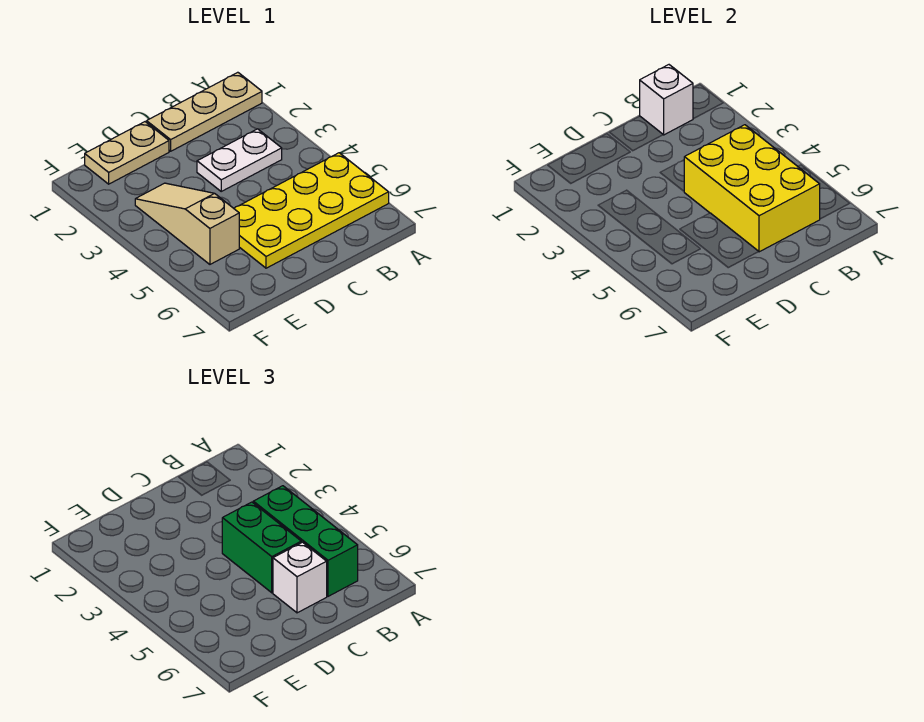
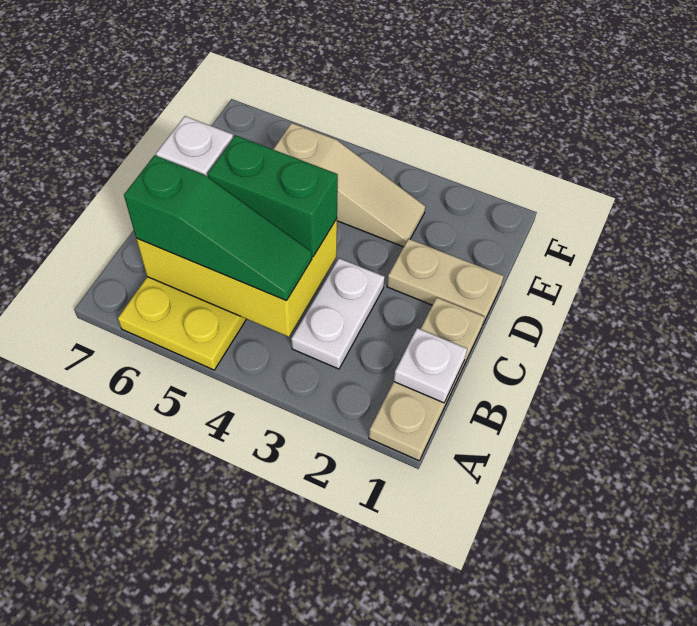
white 1x1 brick [640,65,693,135] -> white 1x1 plate [394,328,467,403]
green 1x3 brick [253,486,358,596] -> green 1x3 slope [124,155,312,301]
tan 1x2 plate [85,122,169,184] -> tan 1x2 plate turned to [387,239,504,326]

